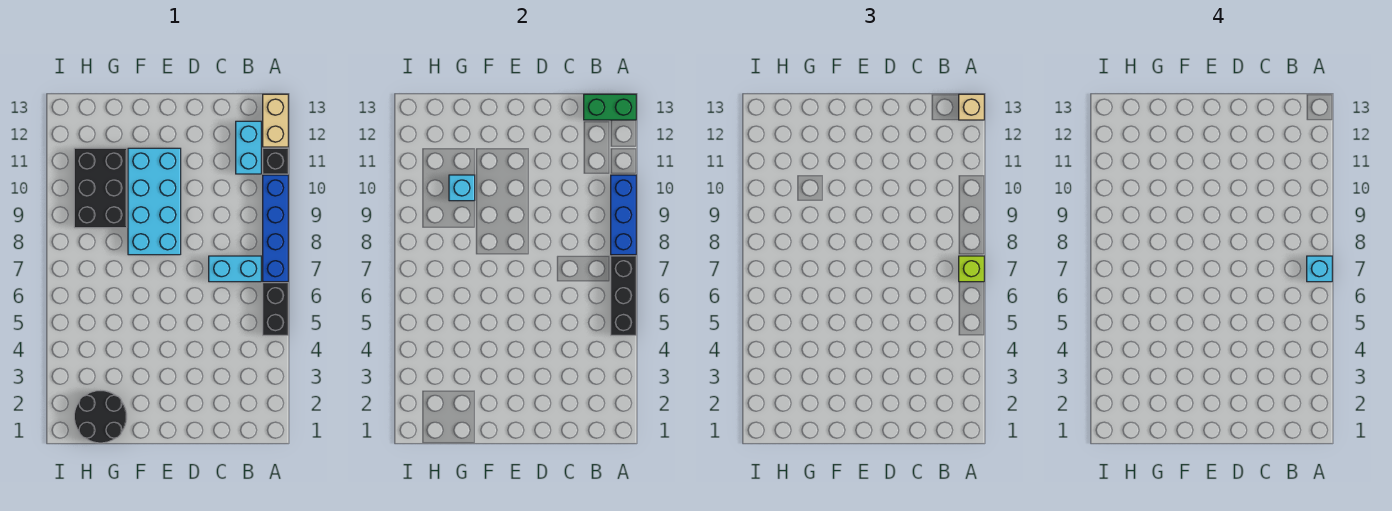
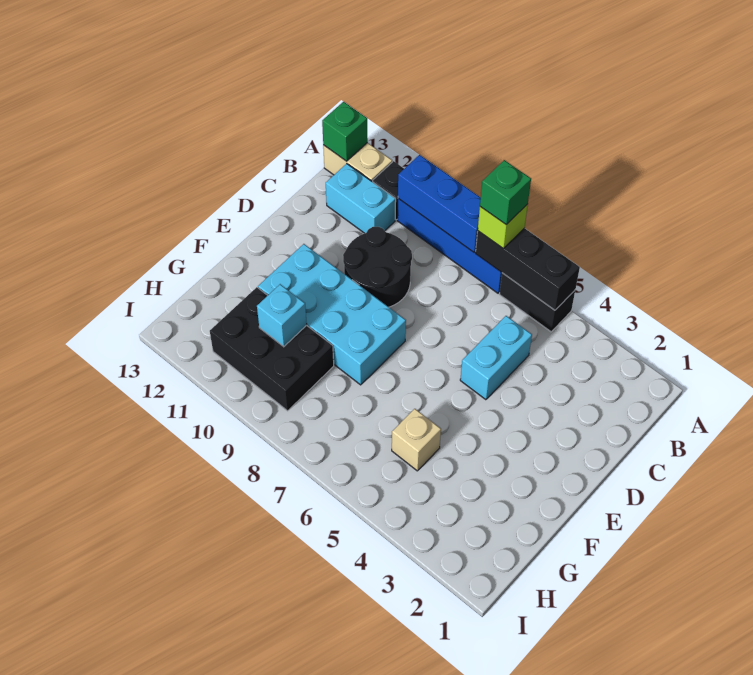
cyan 1x1 brick [1307,256,1332,282] -> green 1x1 brick [480,160,531,225]
green 1x2 brick [584,94,636,120] -> green 1x1 brick [322,102,368,161]
tan 1x1 brick [959,94,984,120] -> tan 1x1 brick moved to [392,409,441,471]
cyan 1x2 brick [209,256,261,282] -> cyan 1x2 brick moved to [460,316,532,400]
black 2x2 round brick [74,391,127,443] -> black 2x2 round brick moved to [343,227,412,307]

